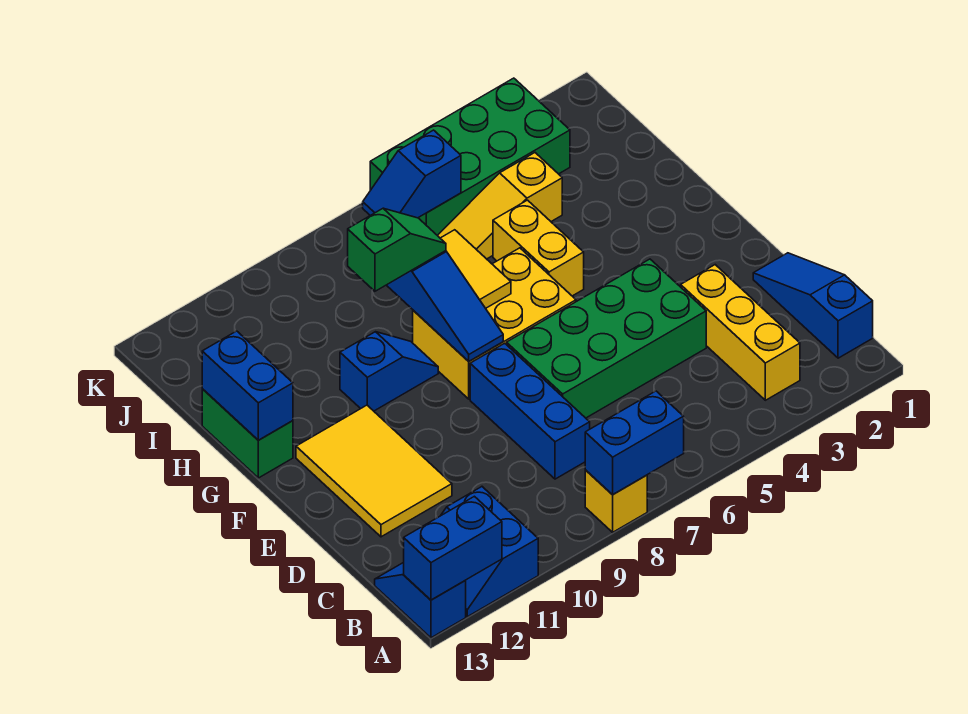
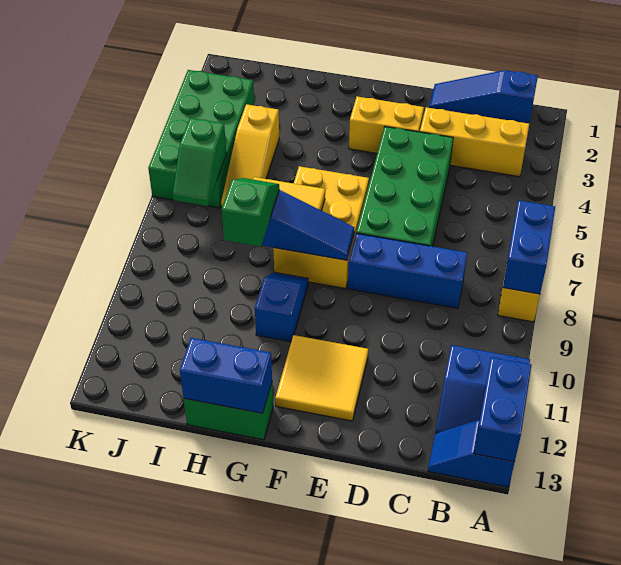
yellow 2x3 tile [296,405,452,537] -> yellow 2x2 tile [275,335,368,421]
yellow 1x2 brick [493,200,584,296] -> yellow 1x2 brick moved to [349,97,424,153]
blue 1x2 slope [363,130,461,218] -> green 1x2 slope [173,118,226,206]

